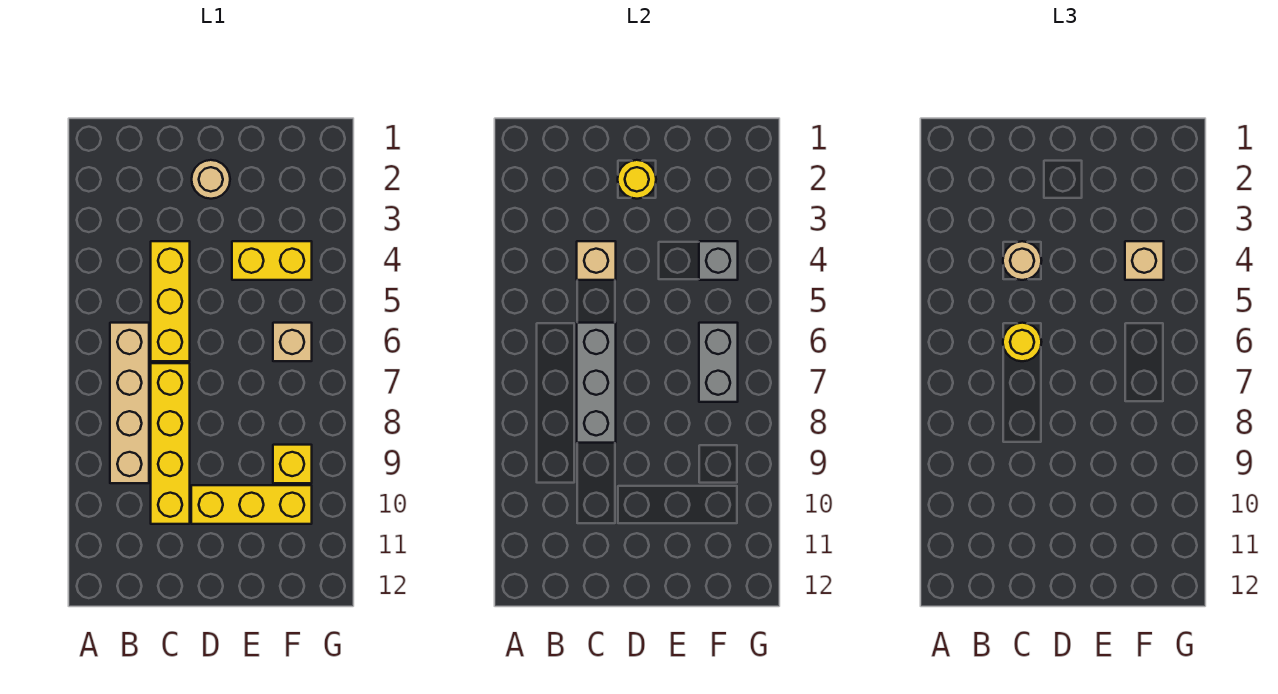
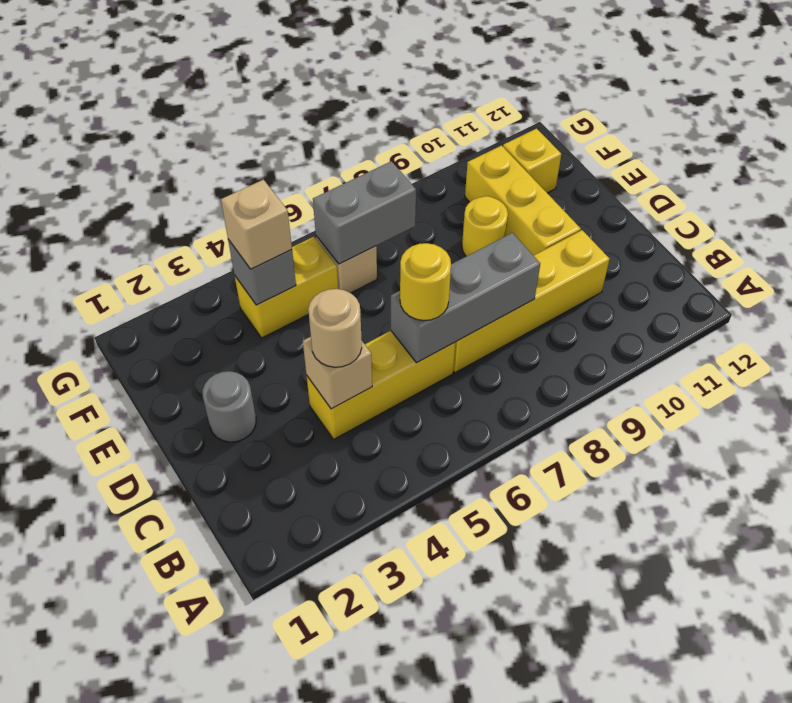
tan 1x4 brick [110,323,149,483] -> none
tan 1x1 round brick [192,160,230,199] -> grey 1x1 round brick [202,371,256,442]
yellow 1x1 round brick [618,160,656,199] -> yellow 1x1 round brick moved to [462,196,508,256]
yellow 1x2 brick [232,241,312,280] -> yellow 1x2 brick turned to [235,237,338,338]
yellow 1x1 brick [273,445,312,483] -> yellow 1x1 brick moved to [503,129,561,193]

